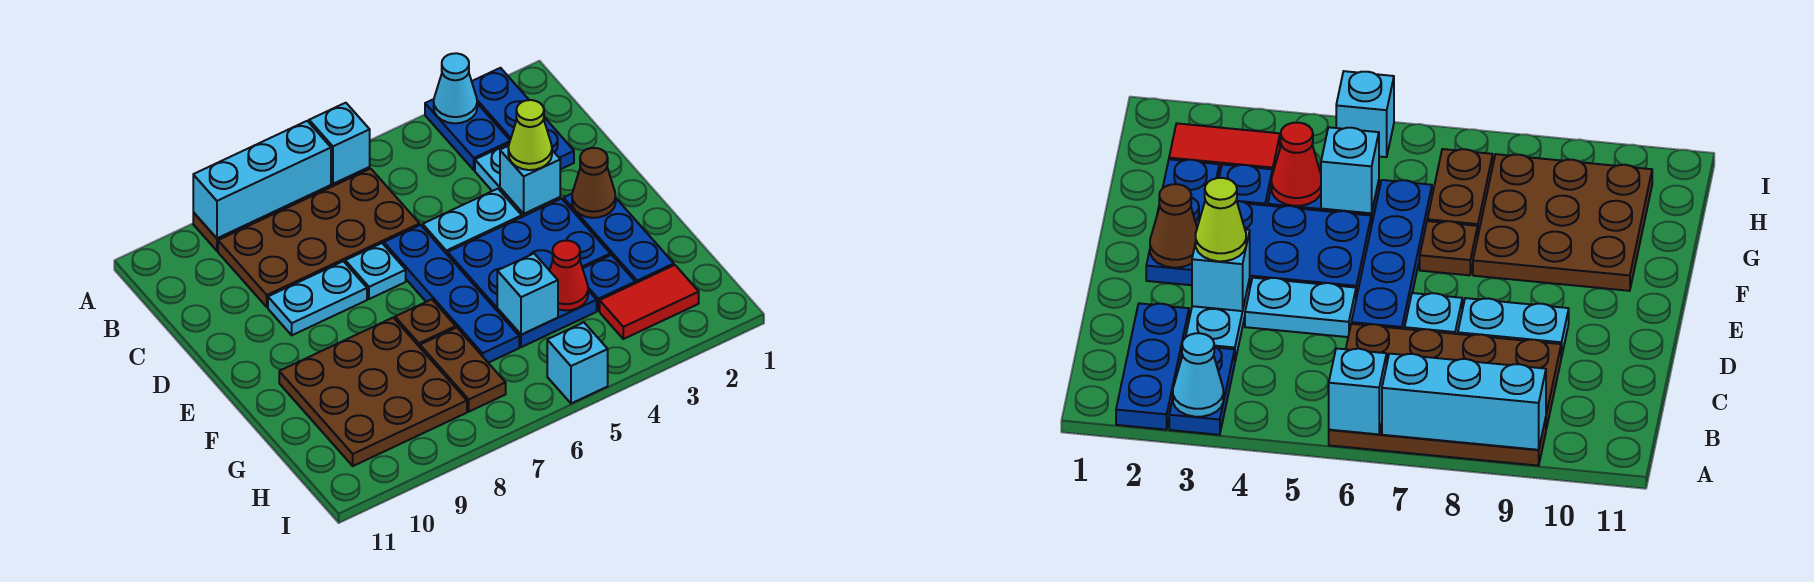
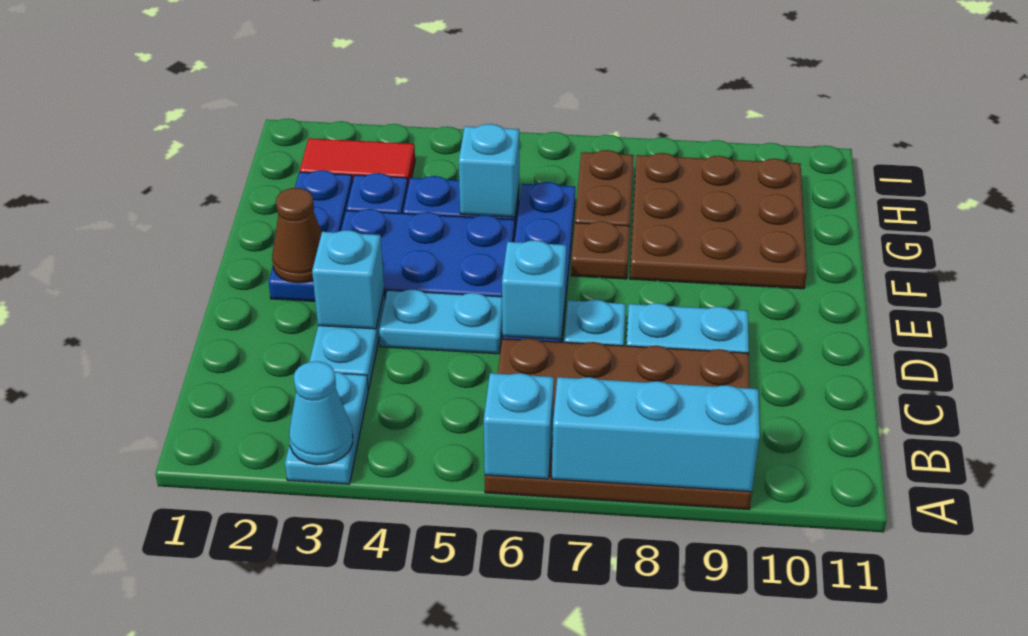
blue 1x3 plate [472,68,574,169] -> none
blue 1x2 plate [425,99,510,170] -> cyan 1x2 plate [285,372,368,484]
lime 1x1 cone [508,100,552,170] -> none
red 1x1 cone [550,241,588,311] -> none
cyan 1x1 brick [547,322,608,403] -> cyan 1x1 brick moved to [502,240,566,340]

